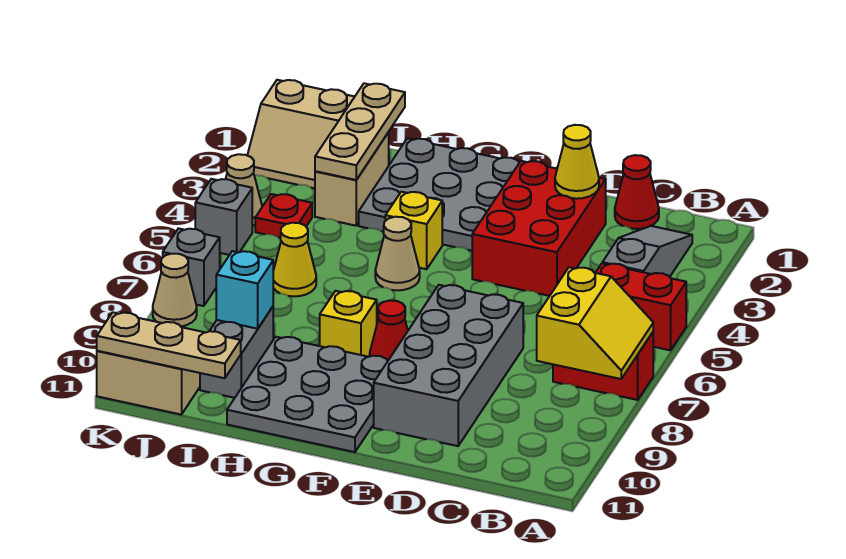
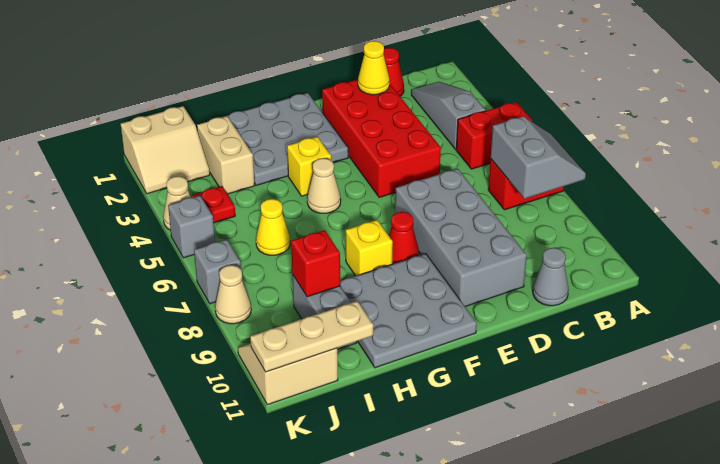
yellow 2x2 slope [537,267,653,379] -> grey 2x2 slope [491,116,586,199]
none -> grey 1x1 cone [533,248,569,306]
red 2x3 brick [472,161,606,296] -> red 2x4 brick [322,79,441,198]
tan 1x3 plate [315,83,405,180] -> none
cyan 1x1 brick [216,251,273,329] -> red 1x1 brick [291,230,340,297]

